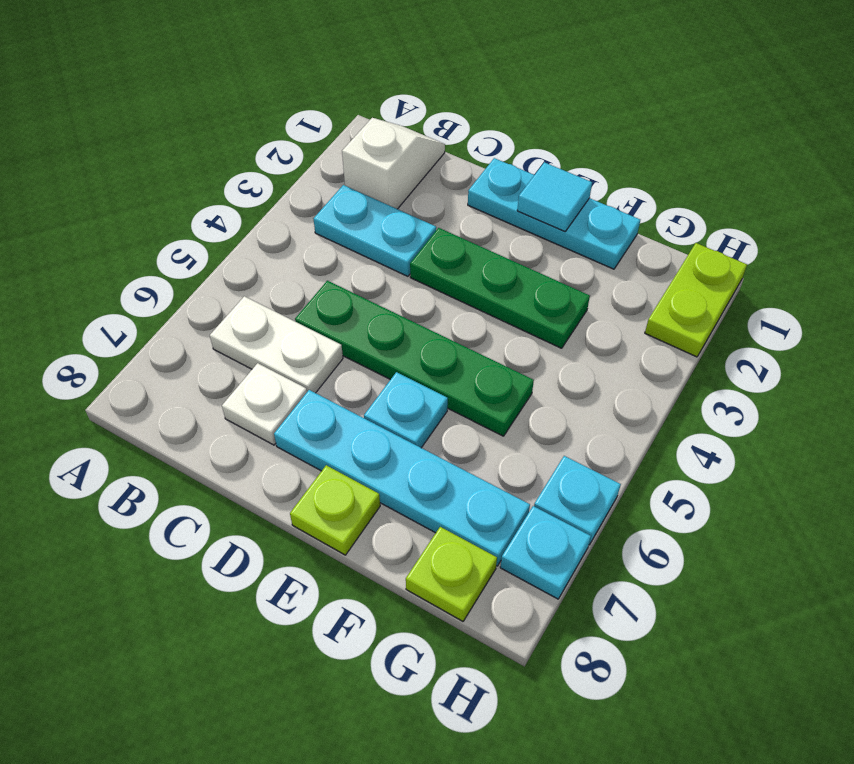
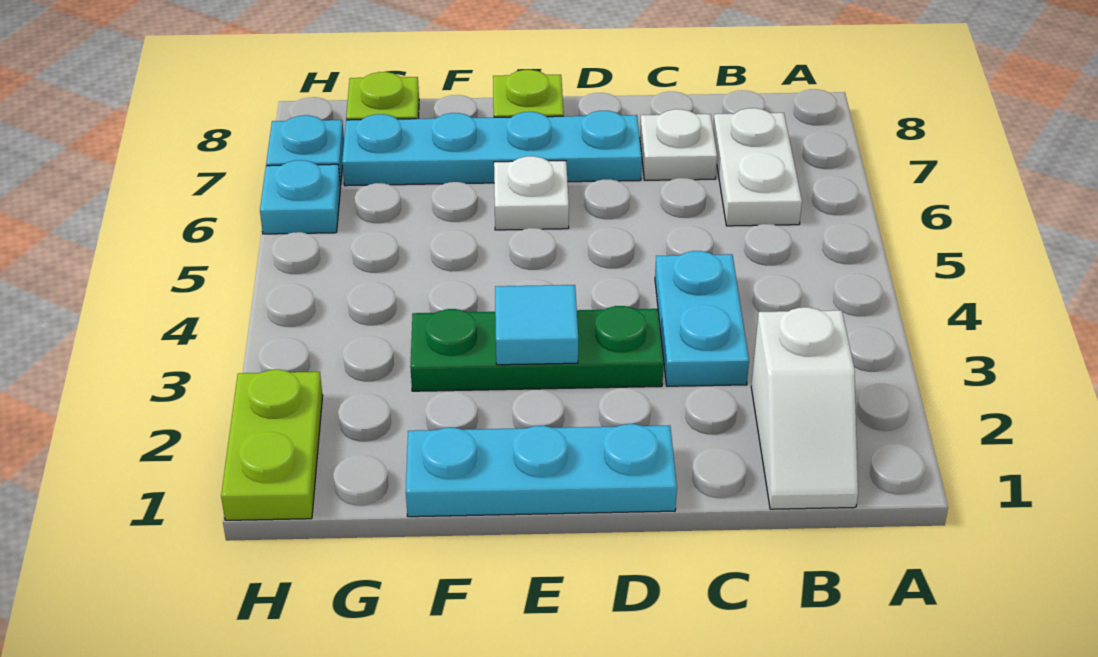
cyan 1x2 plate [314,185,436,276] -> cyan 1x2 plate turned to [655,251,749,386]
white 1x2 plate [210,296,343,393] -> white 1x2 plate turned to [713,108,802,226]
green 1x4 plate [295,281,534,436] -> none
cyan 1x1 tile [517,162,592,231] -> cyan 1x1 tile moved to [495,285,578,365]
cyan 1x1 plate [364,372,448,448] -> white 1x1 plate [494,156,569,230]

